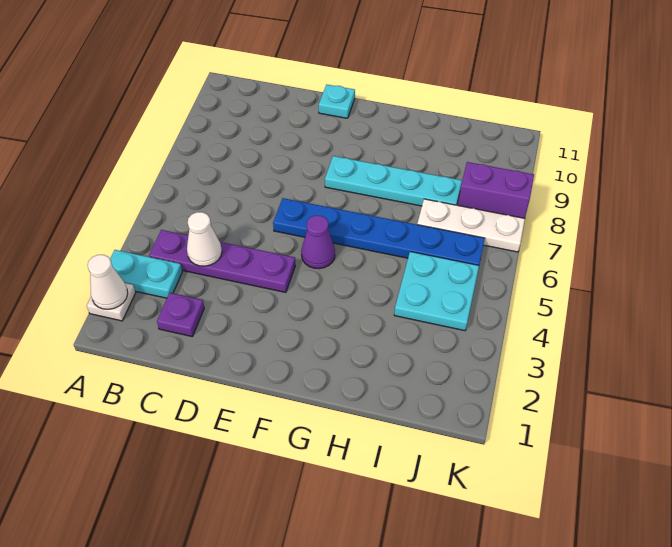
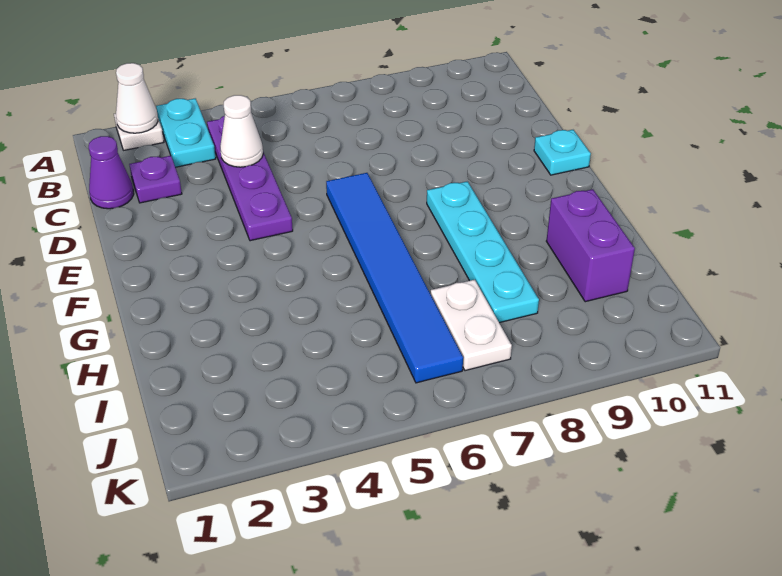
blue 1x6 plate [273,198,485,265] -> blue 1x6 tile [326,173,463,383]
purple 1x1 cone [301,216,335,269] -> purple 1x1 cone moved to [89,136,134,209]
cyan 2x2 plate [394,252,479,331] -> none
white 1x3 plate [417,199,525,252] -> white 1x2 plate [431,280,512,371]
purple 1x2 brick [458,162,534,218] -> purple 1x2 brick moved to [546,189,635,302]

